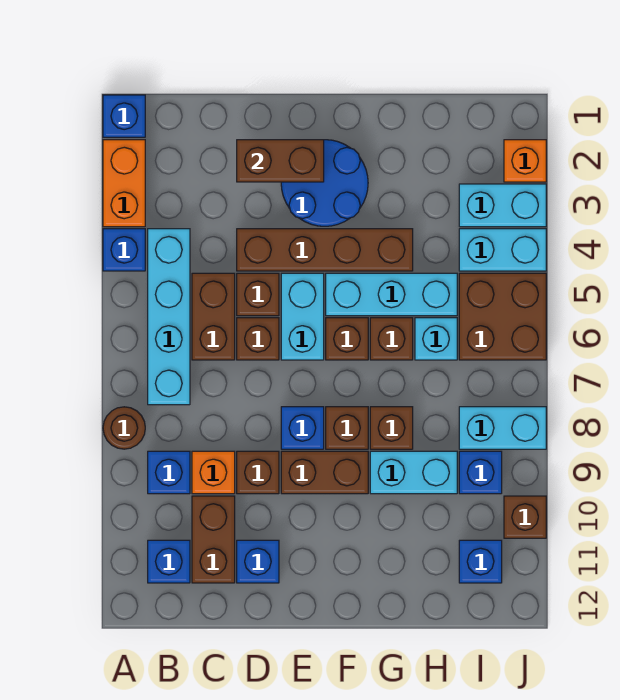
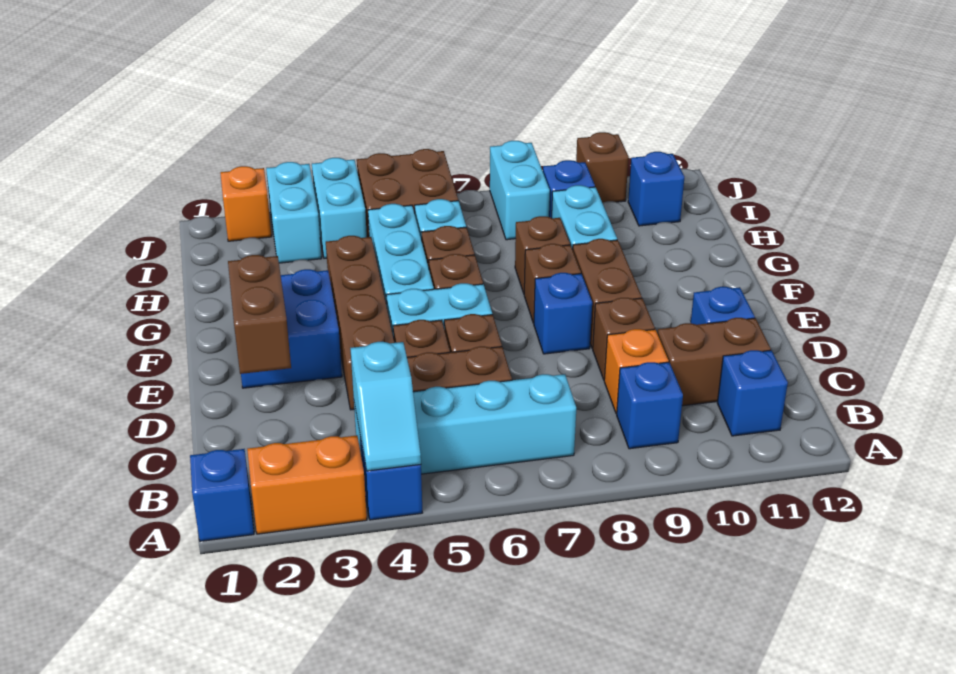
none -> cyan 1x2 slope [350,342,421,471]
brown 1x1 round brick [103,407,145,449] -> none
blue 2x2 round brick [281,140,368,226] -> blue 2x2 brick [241,269,342,388]

